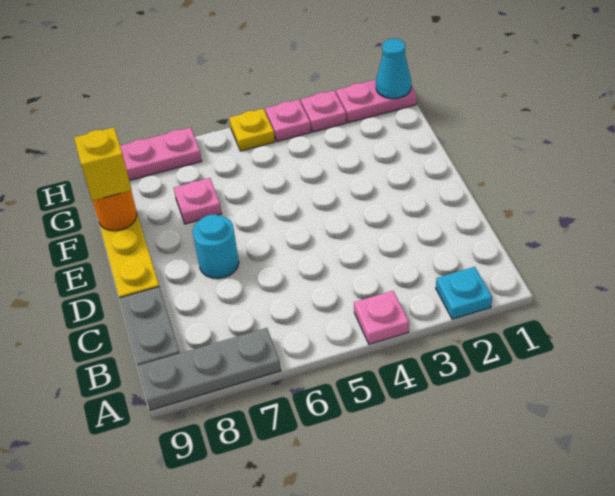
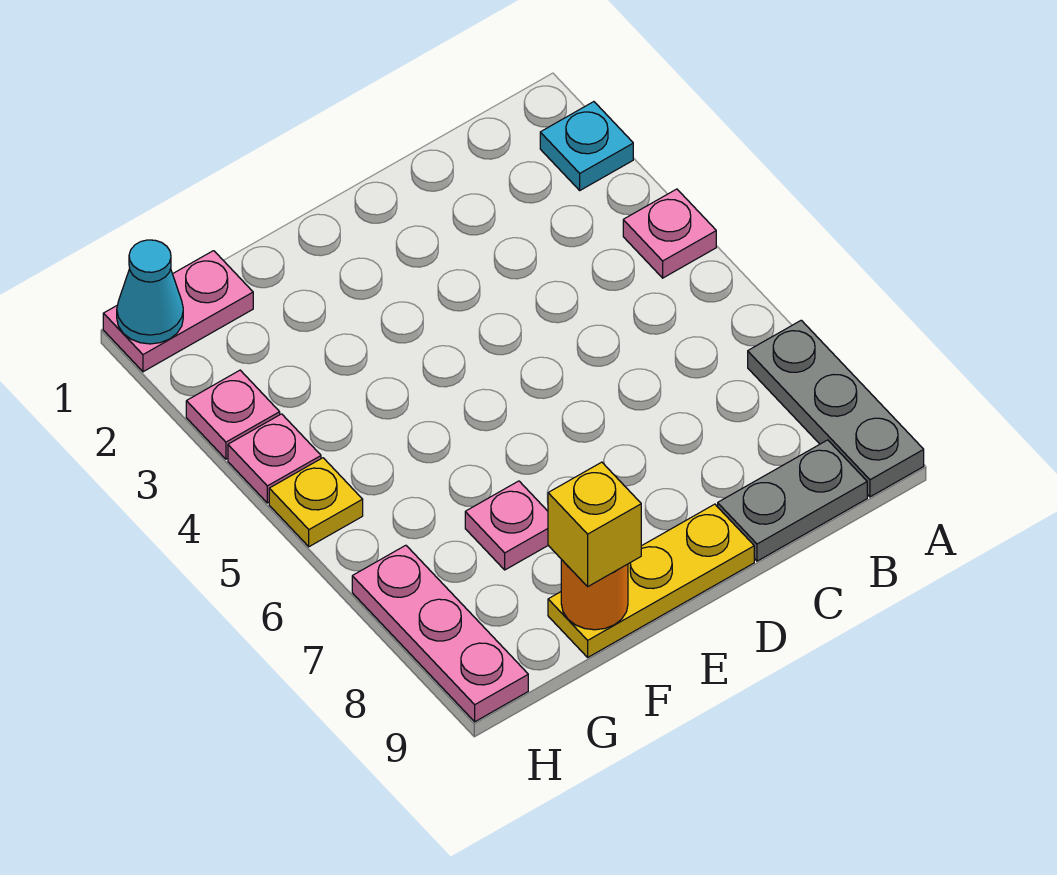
cyan 1x1 round brick [193,214,239,279] -> none
pink 1x2 plate [336,80,417,123] -> pink 1x2 plate turned to [103,251,253,372]

